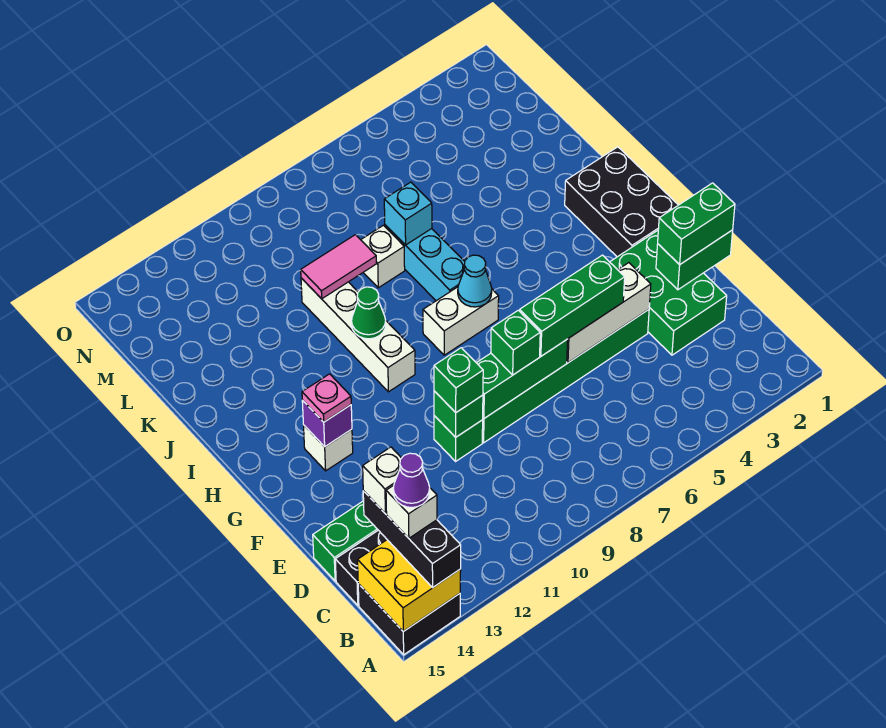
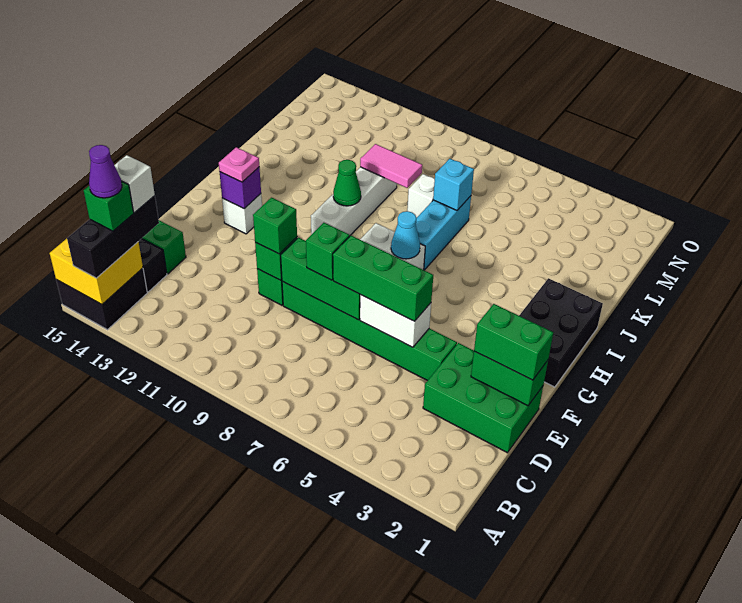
white 1x1 brick [386,485,437,538] -> green 1x1 brick [84,181,134,231]
green 2x3 brick [610,231,727,355] -> green 2x3 brick turned to [423,343,543,453]
white 1x3 brick [567,263,651,363] -> white 1x2 brick [360,295,431,347]

